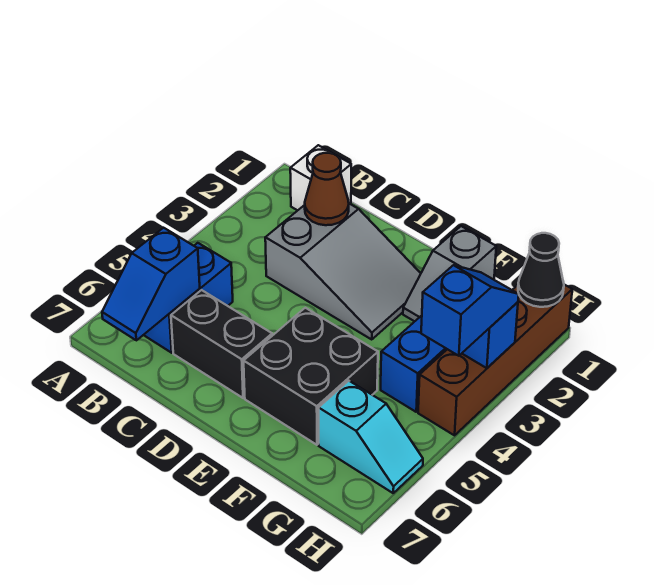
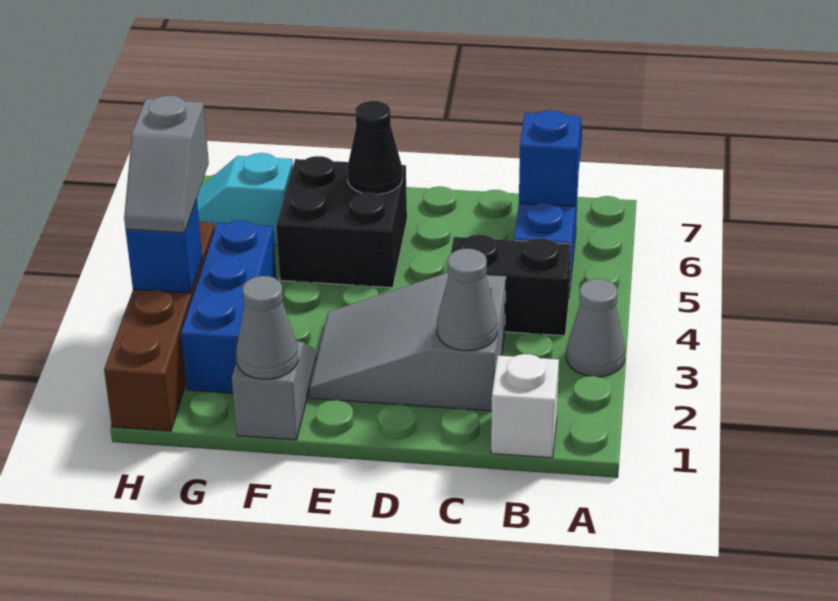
none -> grey 1x1 cone [566,279,625,377]
brown 1x1 cone [305,153,349,225] -> grey 1x1 cone [437,249,498,351]
black 1x2 brick [171,290,272,398] -> black 1x2 brick moved to [447,235,571,336]
none -> grey 1x1 cone [236,276,298,379]
black 1x1 cone [518,233,564,307] -> black 1x1 cone moved to [347,101,402,194]
blue 1x2 slope [421,265,519,356] -> grey 1x2 slope [124,95,209,233]

